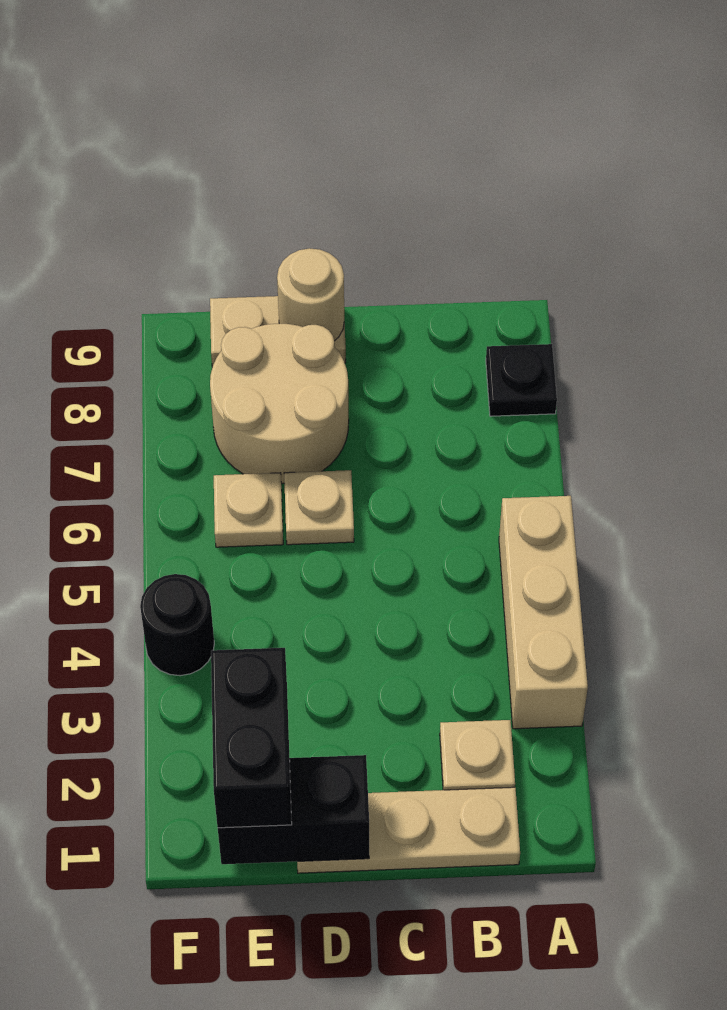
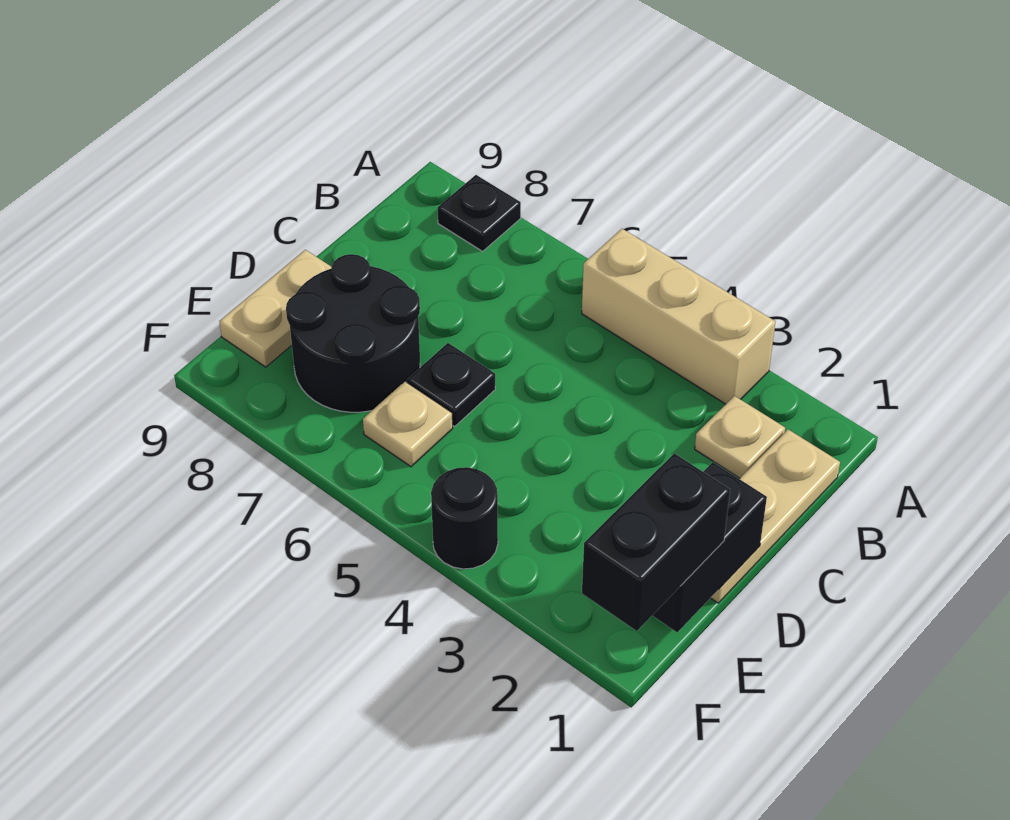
tan 1x1 plate [284,470,354,545] -> black 1x1 plate [407,343,495,426]
tan 2x2 round brick [210,324,349,484] -> black 2x2 round brick [286,254,420,412]
tan 1x1 round brick [277,248,344,341] -> none
black 1x2 brick [211,648,292,828] -> black 1x2 brick turned to [582,453,730,631]

